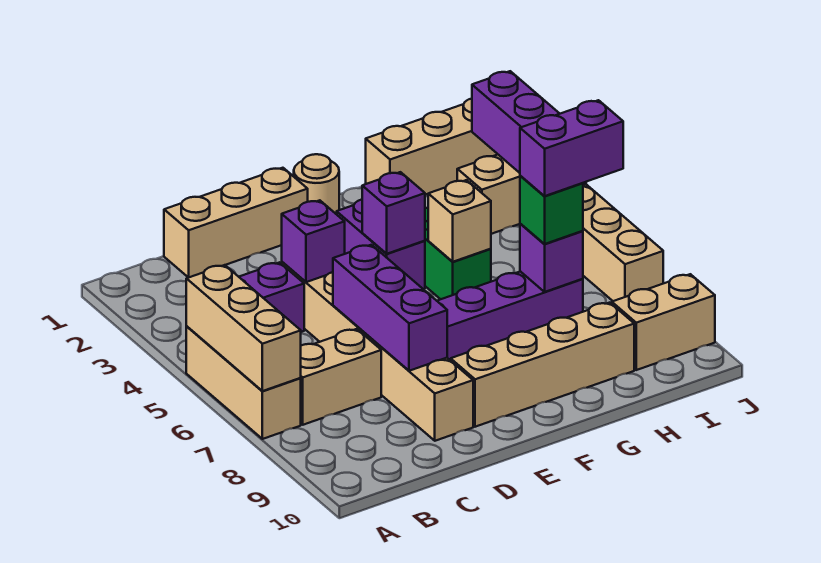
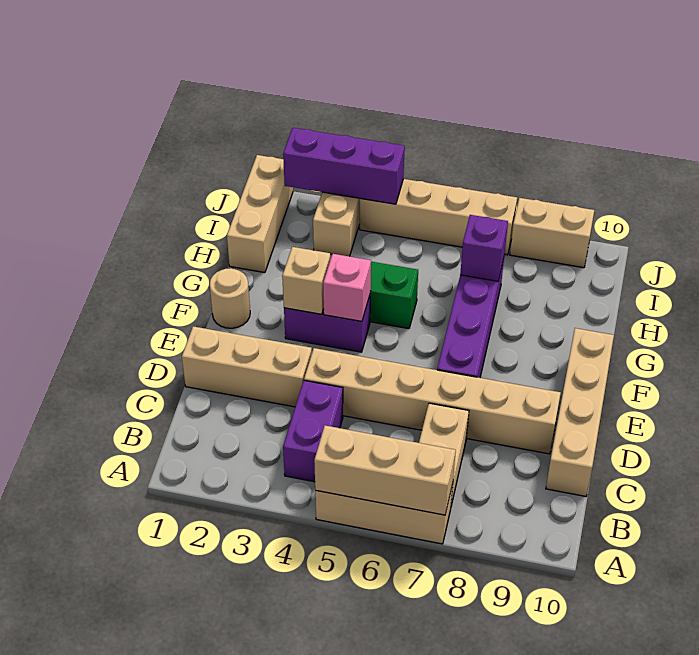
tan 1x3 brick [164,168,308,278] -> tan 1x3 brick turned to [182,326,312,407]
purple 1x1 brick [282,200,345,282] -> none
purple 1x3 brick [333,245,447,371] -> none
tan 1x4 brick [451,303,634,427] -> tan 1x4 brick moved to [546,328,614,496]
purple 1x1 brick [362,172,425,254] -> pink 1x1 brick [323,254,371,321]
tan 1x1 brick [428,180,491,262] -> tan 1x1 brick moved to [282,247,330,314]
green 1x1 brick [520,176,583,244] -> none
purple 1x2 brick [520,100,623,196] -> none
tan 1x2 brick [612,274,715,370] -> tan 1x2 brick turned to [510,198,594,268]

